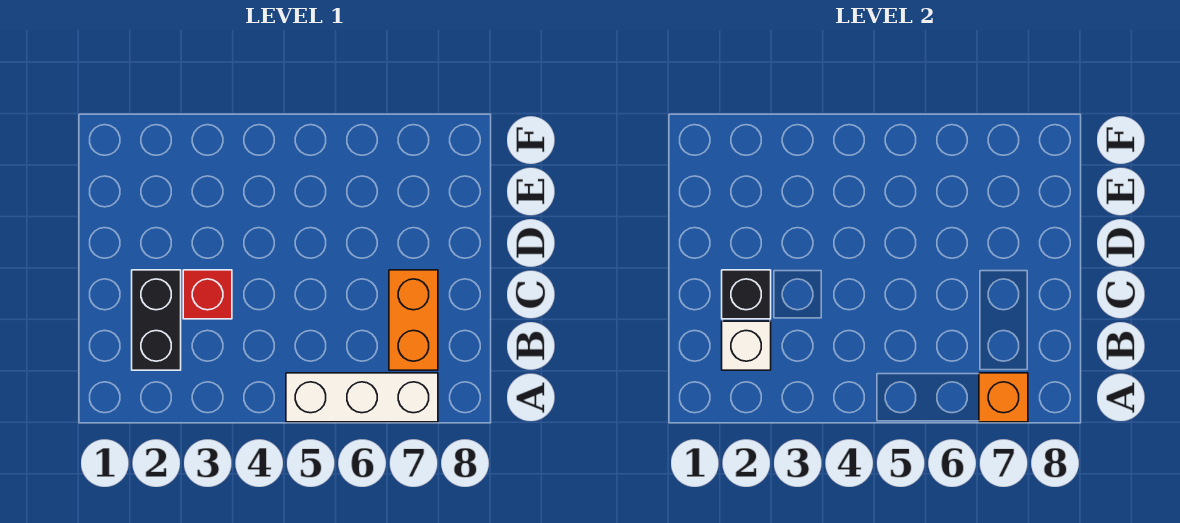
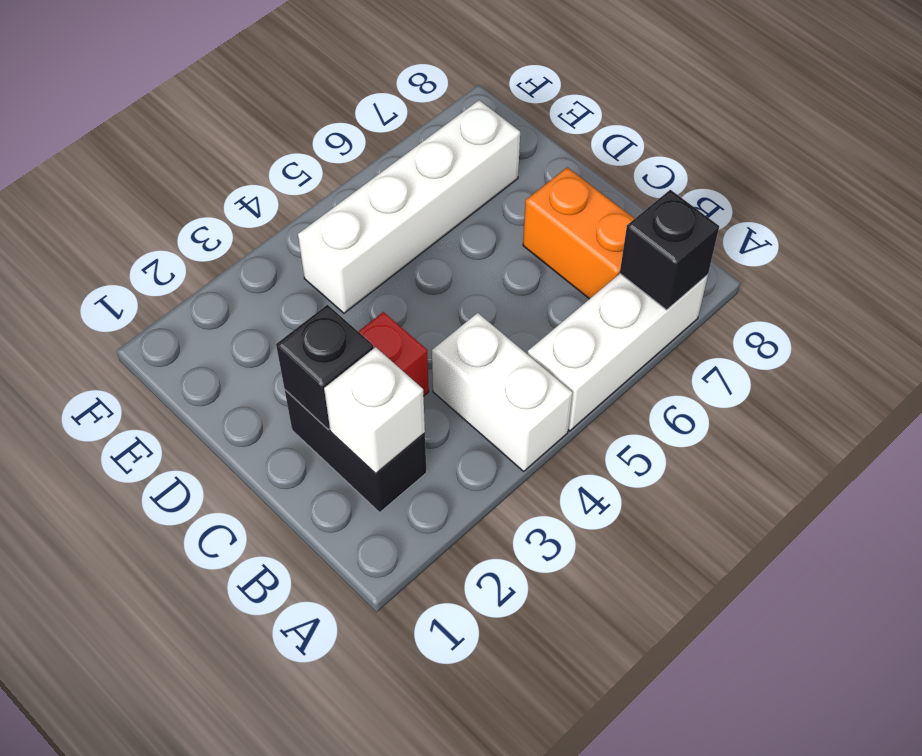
none -> white 1x2 brick [432,313,572,471]
orange 1x1 brick [979,373,1028,422] -> black 1x1 brick [620,190,719,310]
none -> white 1x4 brick [298,100,520,313]

